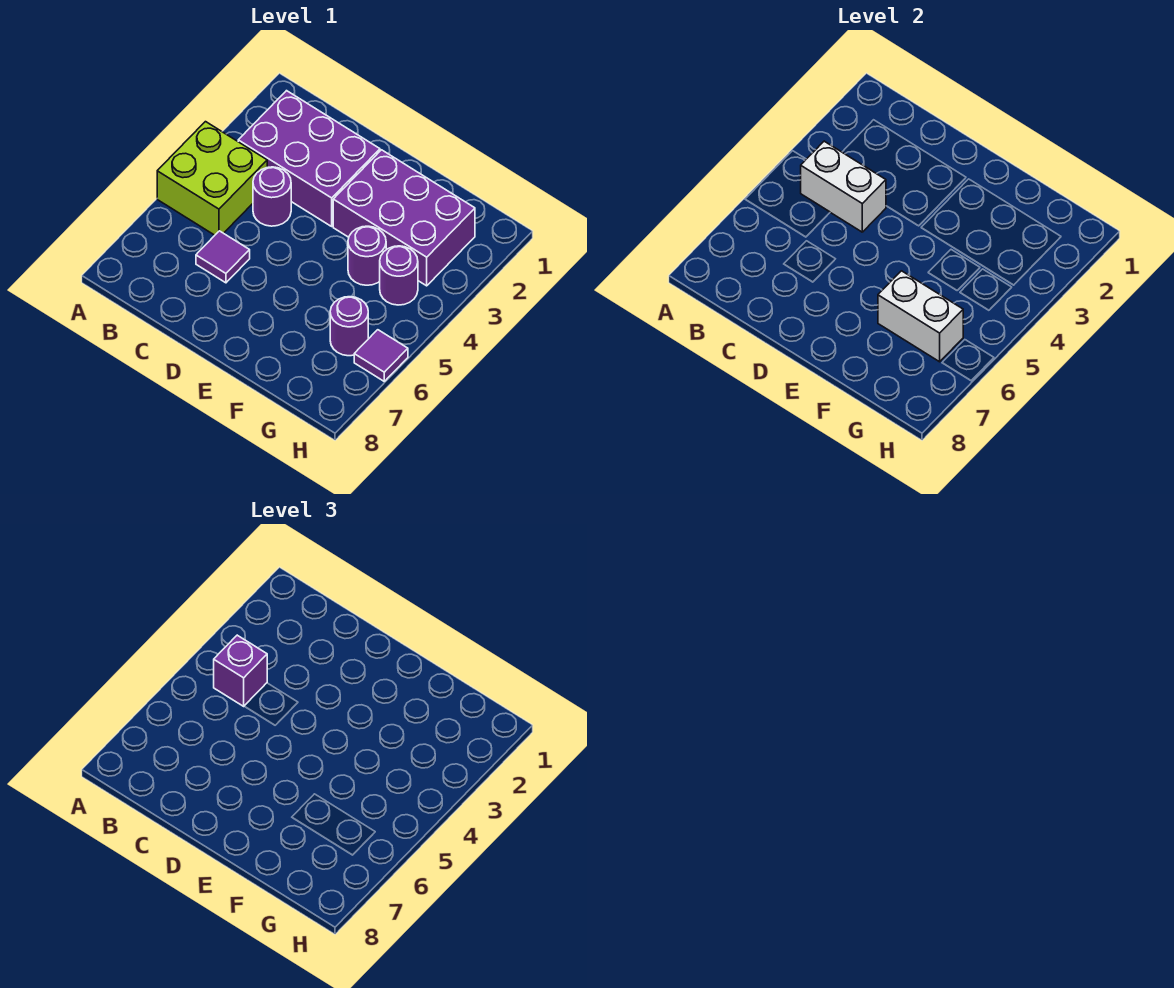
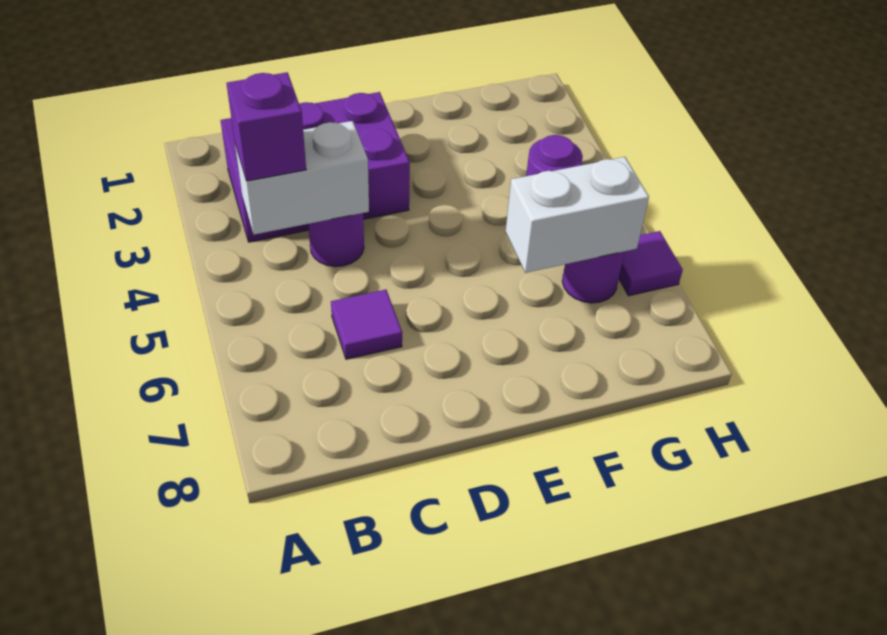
lime 2x2 brick [157,122,267,235] -> none
purple 2x3 brick [333,150,475,286] -> none
purple 1x1 round brick [348,226,386,285] -> none

